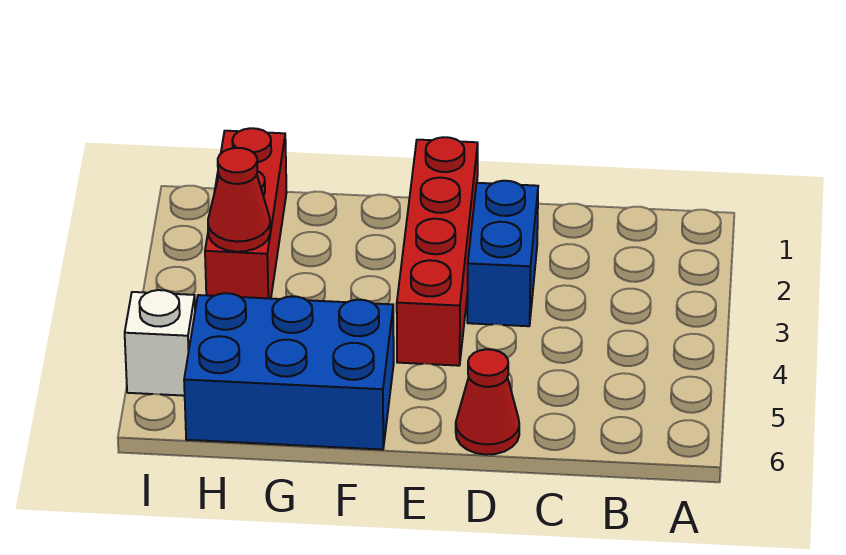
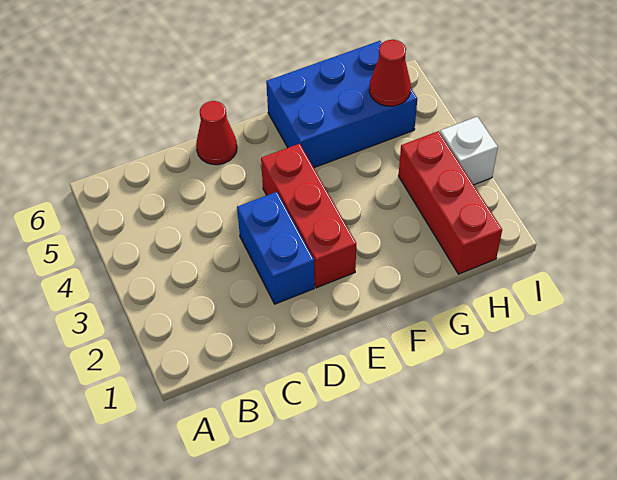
red 1x4 brick [397,137,478,366] -> red 1x3 brick [261,144,356,288]
red 1x1 cone [208,148,270,252] -> red 1x1 cone moved to [369,40,411,106]
white 1x1 brick [125,290,195,396] -> white 1x1 brick moved to [440,117,498,185]

